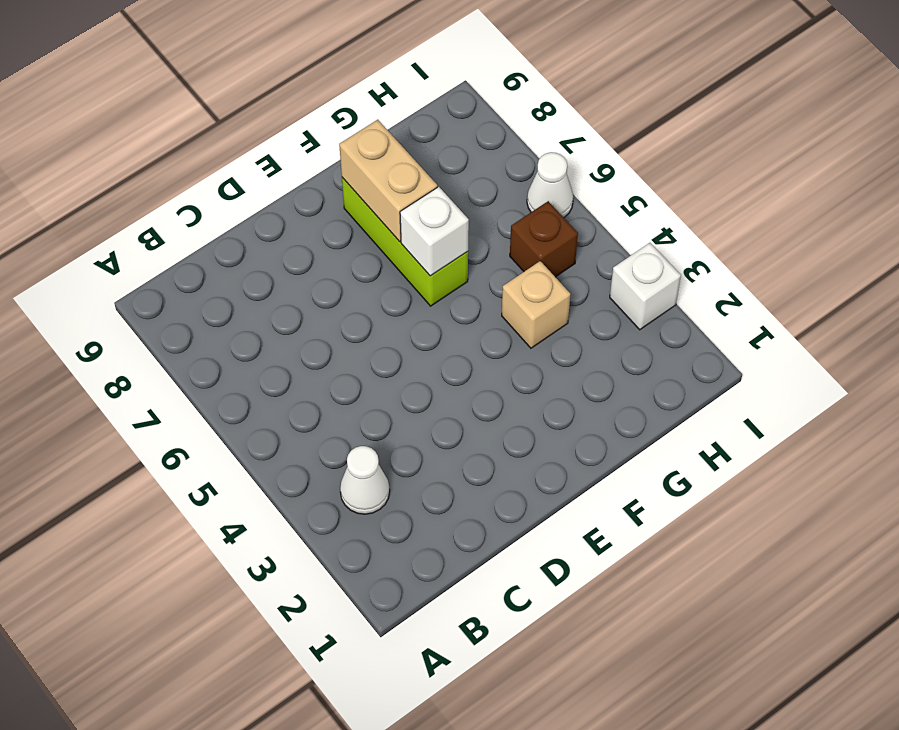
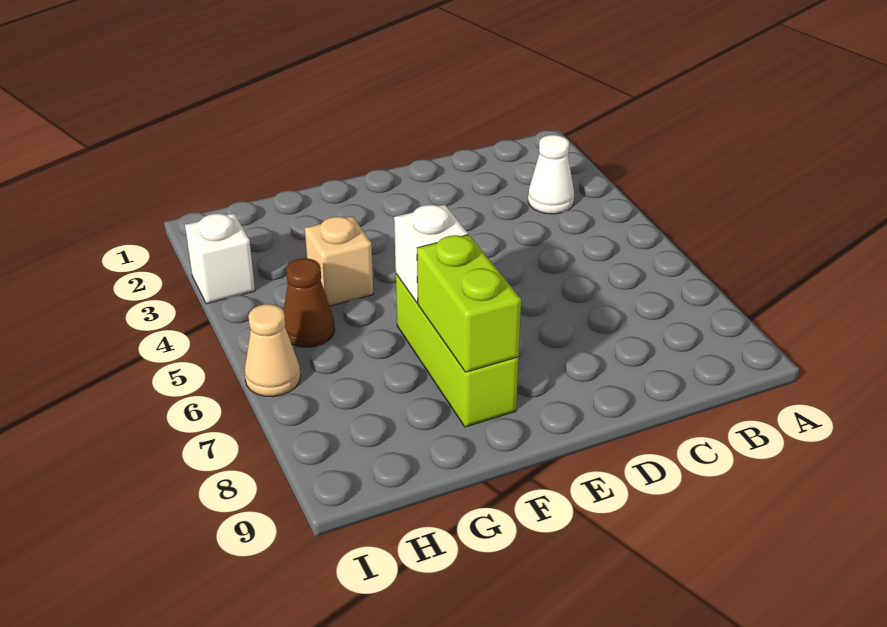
tan 1x2 brick [339,120,437,242] -> lime 1x2 brick [417,235,521,372]
brown 1x1 brick [510,201,578,277] -> brown 1x1 cone [284,258,335,347]
white 1x1 cone [527,152,573,218] -> tan 1x1 cone [244,304,301,397]

